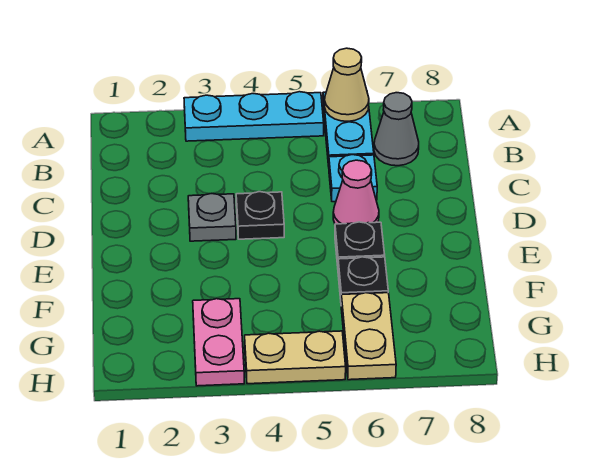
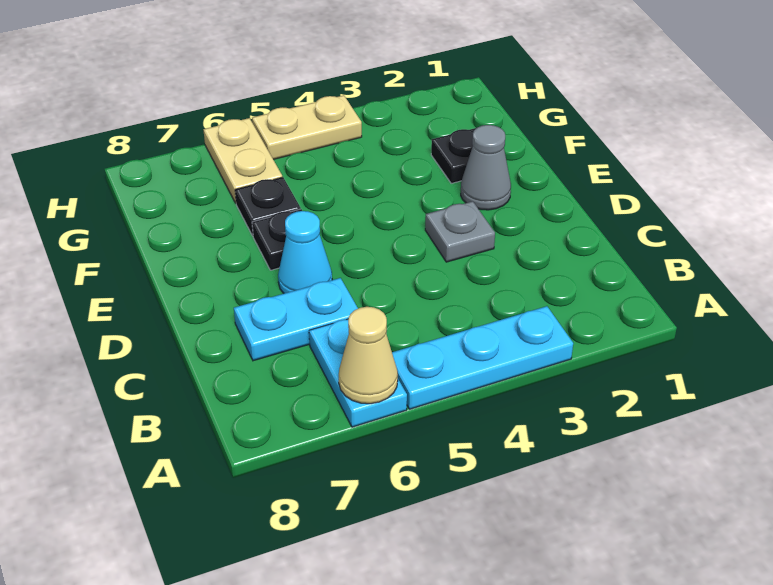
grey 1x1 cone [374,93,419,166] -> grey 1x1 cone moved to [461,125,511,210]
cyan 1x1 plate [329,155,377,202] -> cyan 1x2 plate [234,278,358,361]
black 1x1 plate [236,192,284,239] -> black 1x1 plate moved to [431,128,476,183]
pink 1x1 cone [333,160,379,224] -> cyan 1x1 cone [278,211,332,293]
pink 1x2 plate [193,299,244,386] -> none

